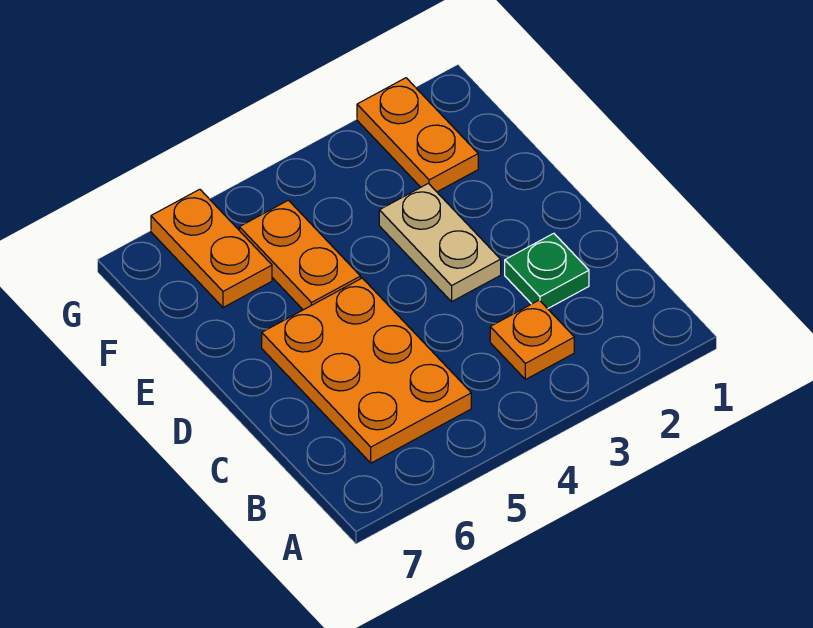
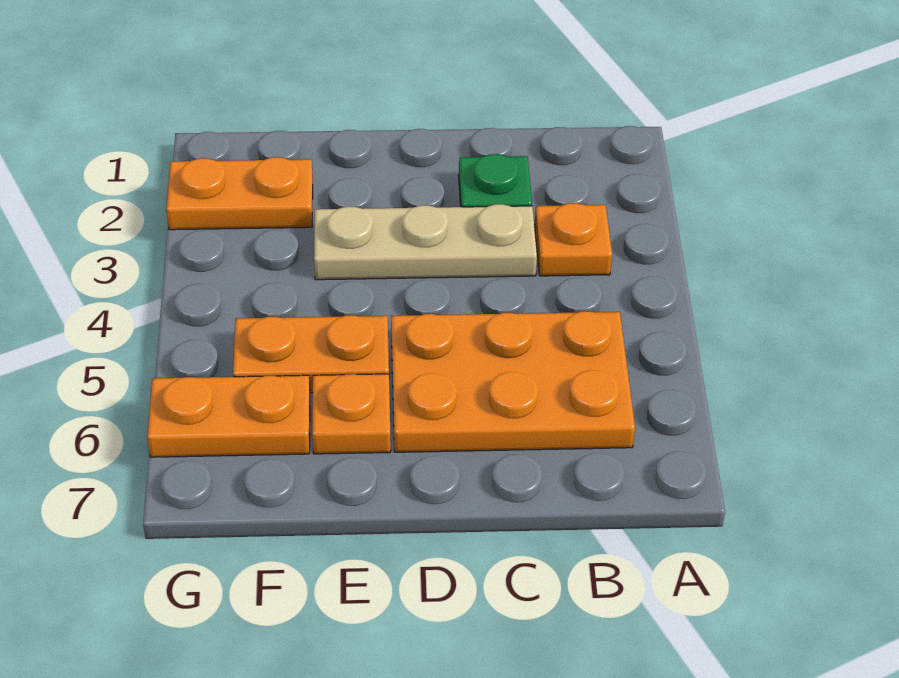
tan 1x2 plate [379,183,501,302] -> tan 1x3 plate [314,204,537,280]
none -> orange 1x1 plate [312,374,391,454]

